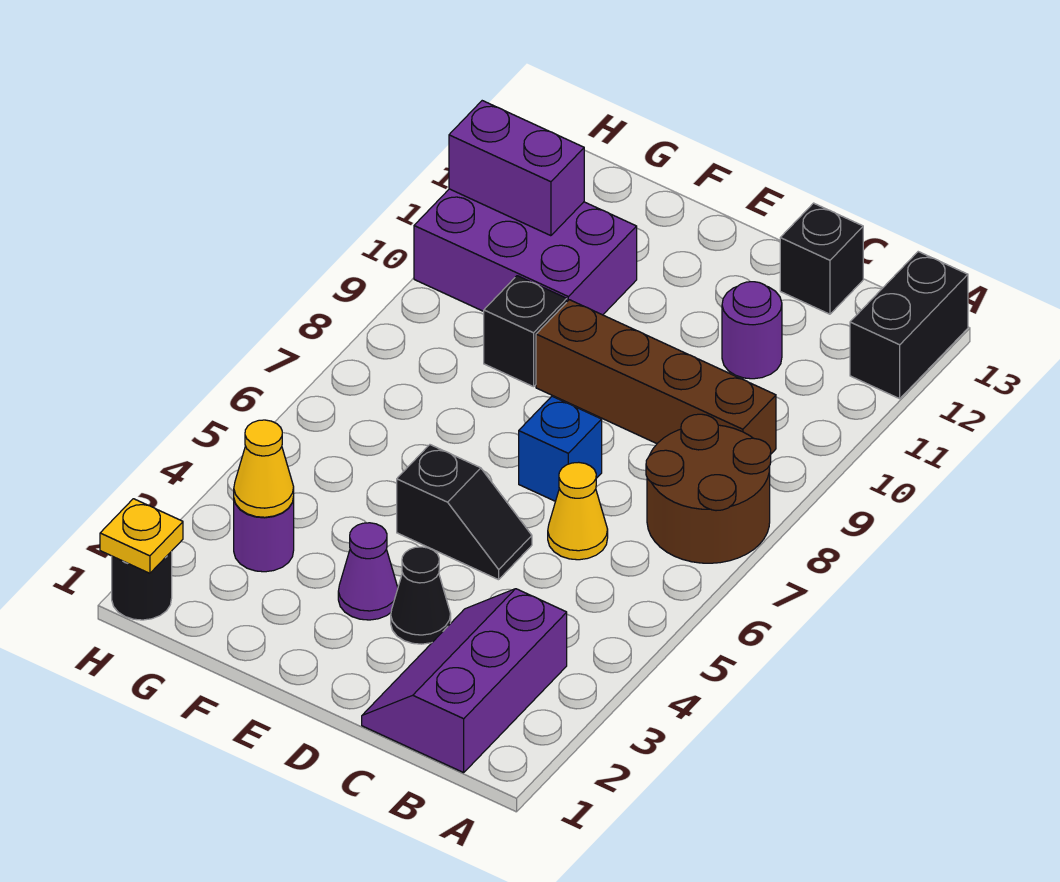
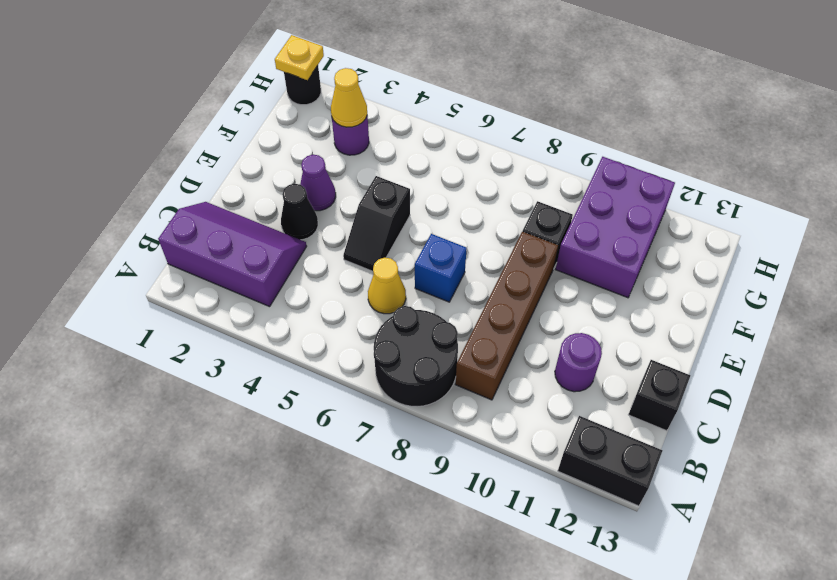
brown 2x2 round brick [646,414,771,563] -> black 2x2 round brick [374,306,458,407]
purple 1x2 brick [449,101,584,236] -> none

